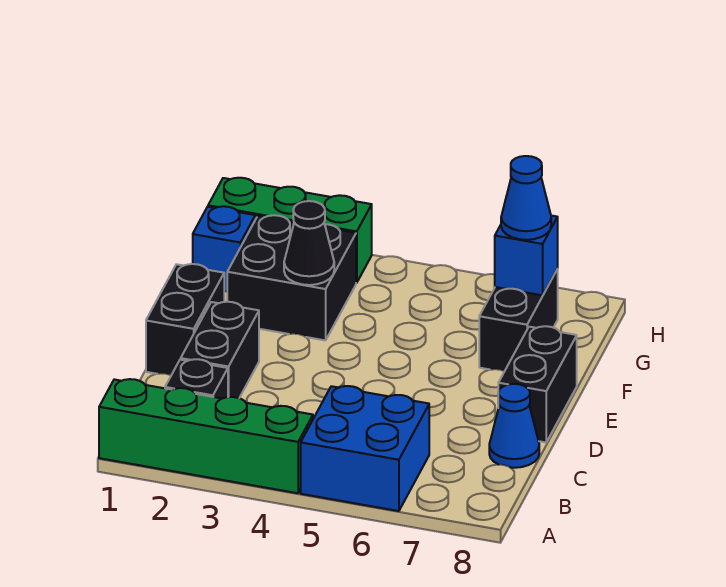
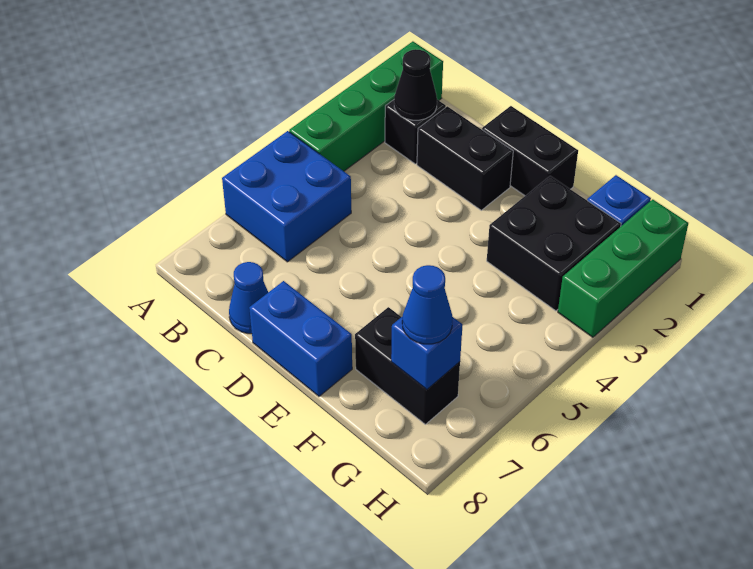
black 1x2 brick [498,326,577,442] -> blue 1x2 brick [249,281,352,396]
black 1x1 cone [284,201,334,285] -> black 1x1 cone moved to [394,49,437,120]

